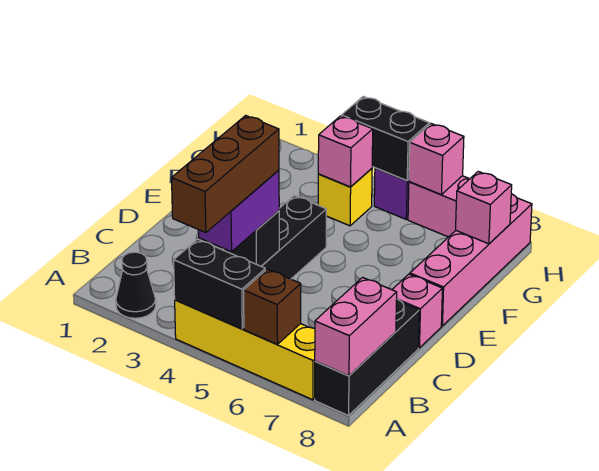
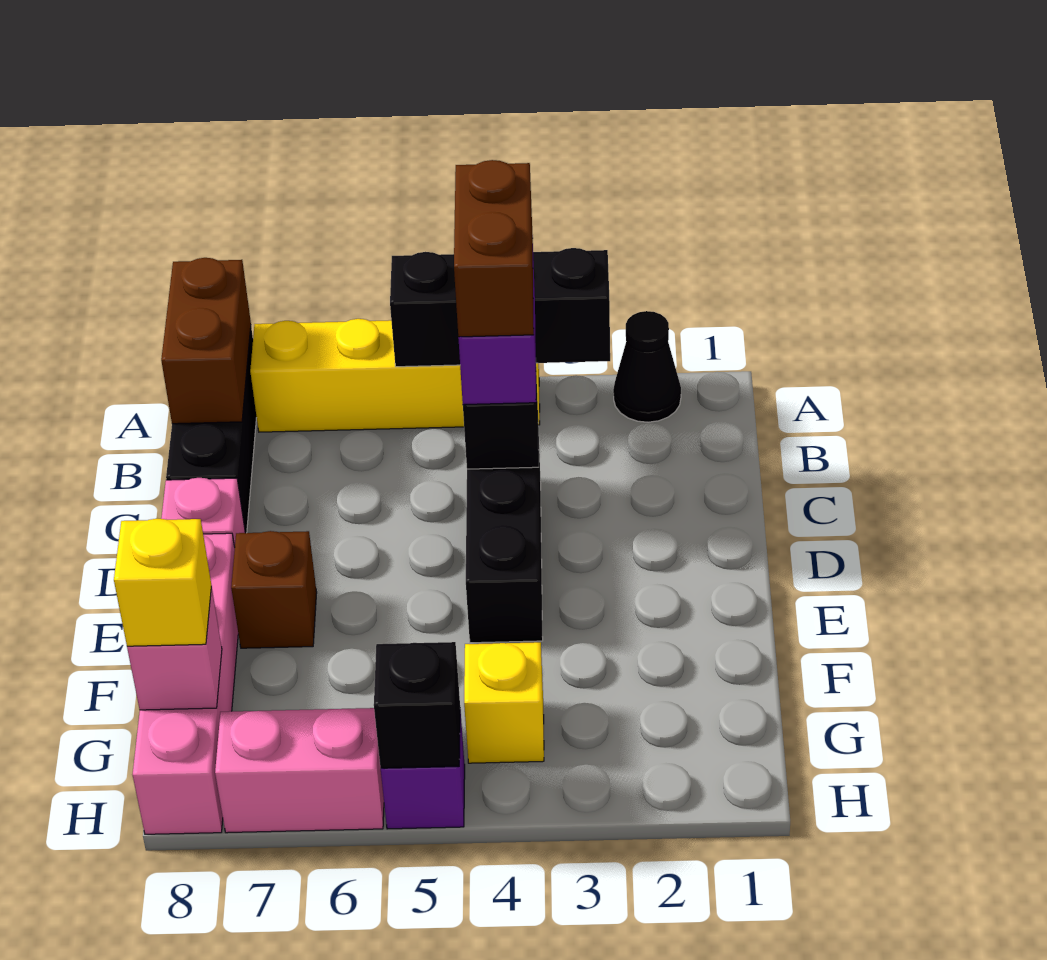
black 1x2 brick [174,239,265,329] -> black 1x3 brick [390,248,610,367]
brown 1x3 brick [172,115,279,233] -> brown 1x2 brick [454,160,534,337]
brown 1x1 brick [244,269,301,344] -> brown 1x1 brick moved to [231,531,317,648]
pink 1x2 brick [315,278,397,376] -> brown 1x2 brick [161,258,251,424]
pink 1x1 brick [318,116,373,187] -> none
none -> yellow 1x1 brick [114,519,211,646]
black 1x2 brick [342,96,429,181] -> black 1x1 brick [374,642,460,768]
pink 1x1 brick [409,124,464,195] -> none

